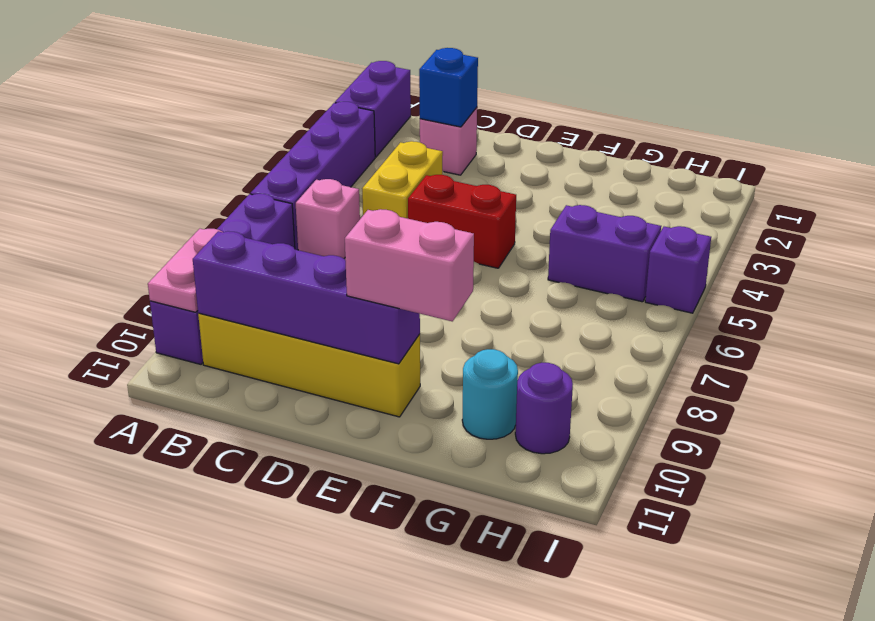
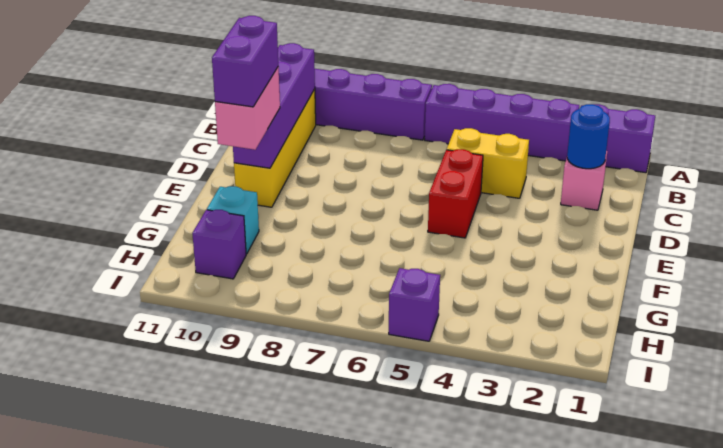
pink 1x2 plate [148,229,222,312] -> none
pink 1x1 brick [296,179,360,258] -> none
blue 1x1 brick [419,48,478,127] -> blue 1x1 round brick [567,104,610,169]
purple 1x2 brick [548,205,661,302] -> purple 1x2 brick moved to [212,16,278,107]
cyan 1x1 round brick [462,349,518,439] -> cyan 1x1 brick [207,186,259,254]
purple 1x1 round brick [515,363,573,454] -> purple 1x1 brick [192,210,246,279]

